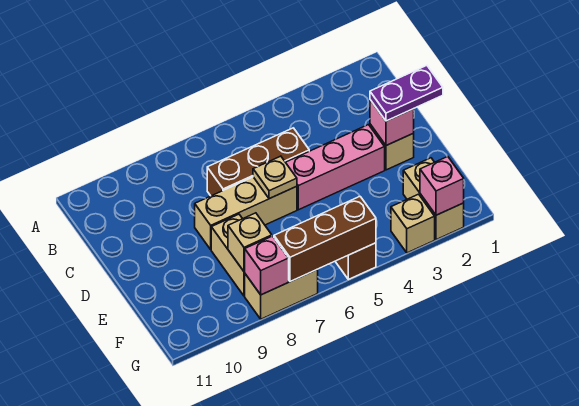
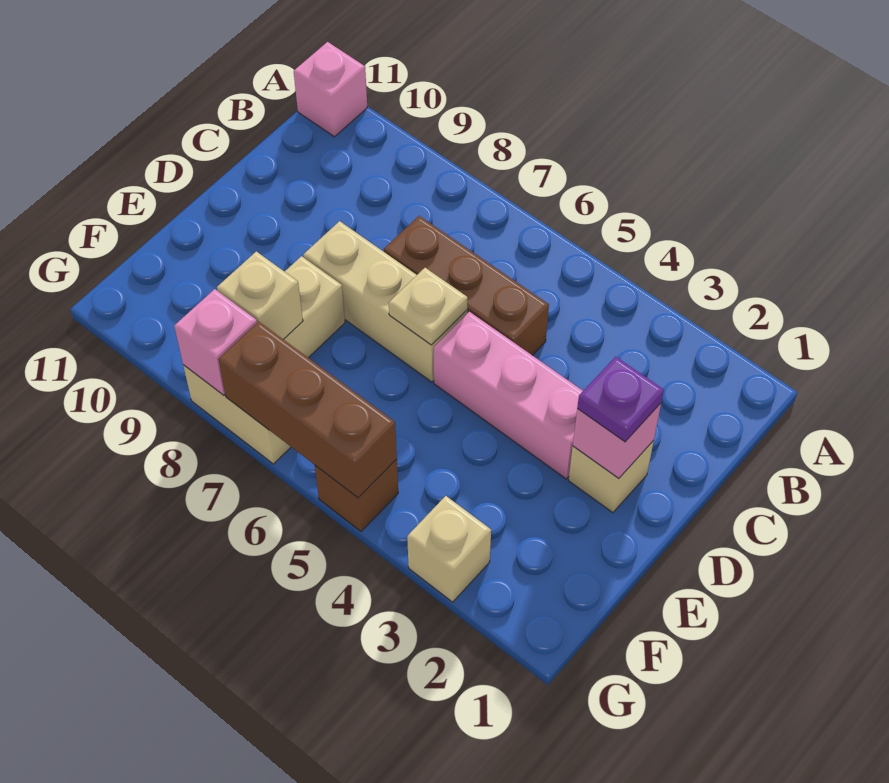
purple 1x2 plate [370,65,443,121] -> purple 1x1 plate [577,357,664,442]
tan 1x2 brick [403,158,464,240] -> none
pink 1x1 brick [420,157,464,215] -> pink 1x1 brick moved to [294,42,367,137]

